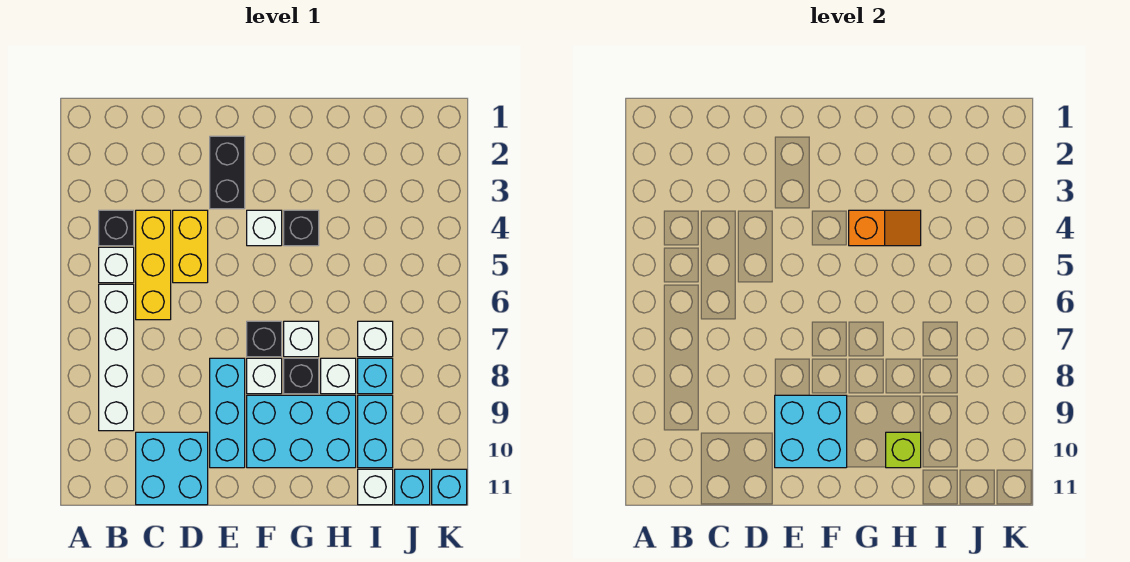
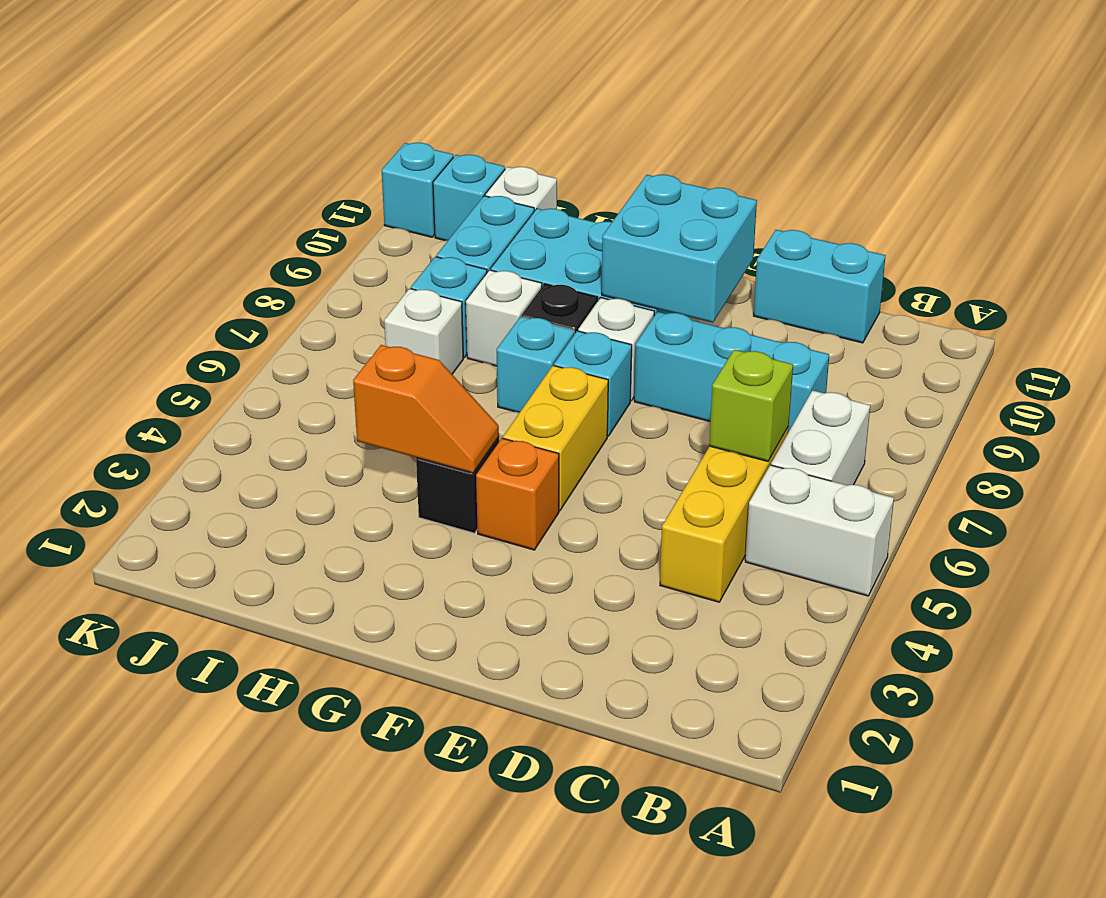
black 1x1 brick [99,210,134,246] -> none
white 1x1 brick [99,247,134,283] -> white 1x2 brick [745,465,894,596]
white 1x4 brick [99,284,134,431] -> white 1x2 brick [771,390,870,485]
cyan 2x2 brick [136,432,208,505] -> cyan 1x2 brick [754,230,885,343]
yellow 1x2 brick [173,210,208,283] -> yellow 1x2 brick moved to [503,366,608,511]
black 1x2 brick [210,136,245,209] -> none
cyan 1x3 brick [210,358,245,468] -> cyan 1x3 brick turned to [634,312,829,432]
white 1x1 brick [247,210,282,246] -> orange 1x1 brick [476,438,559,550]
black 1x1 brick [247,321,282,357] -> cyan 1x1 brick [554,331,632,436]
orange 1x2 slope [849,210,921,246] -> orange 1x2 slope turned to [353,345,499,473]
white 1x1 brick [284,321,319,357] -> cyan 1x1 brick [497,317,574,413]
lime 1x1 brick [886,432,921,468] -> lime 1x1 brick moved to [709,349,793,461]

